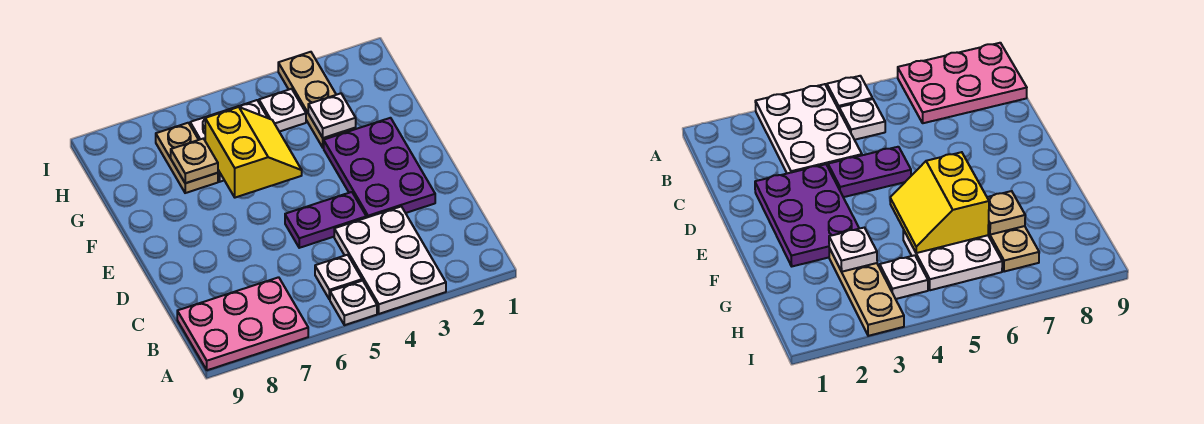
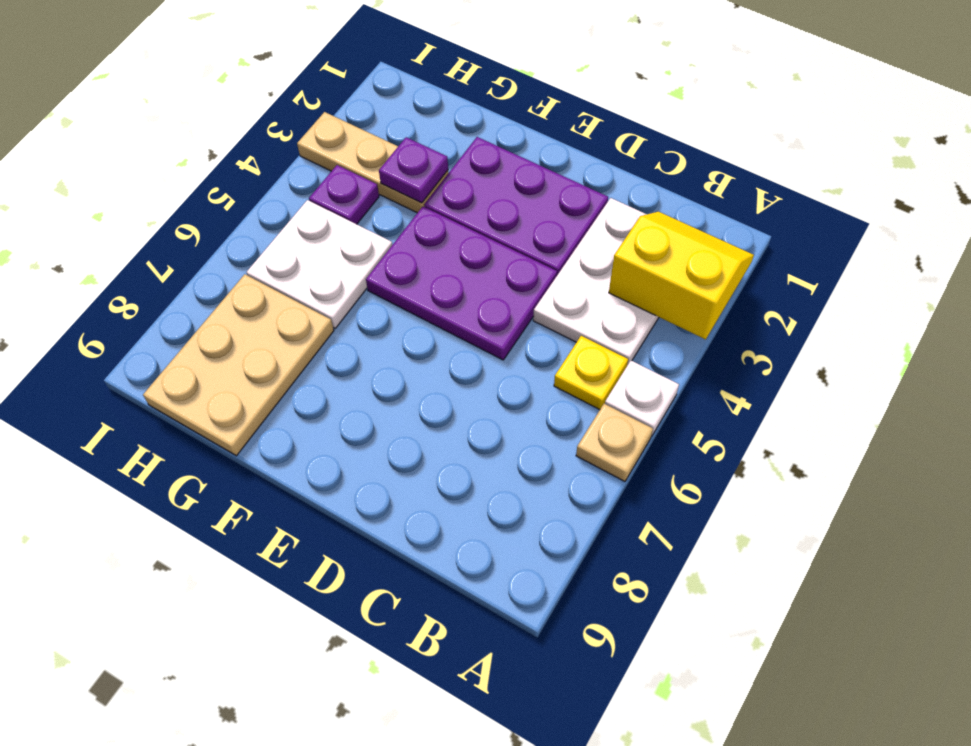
white 2x3 plate [334,207,446,314] -> white 2x3 plate turned to [533,198,659,365]
pink 2x3 plate [177,277,308,370] -> none
white 1x1 plate [315,255,362,299] -> yellow 1x1 plate [554,336,628,410]
purple 1x2 plate [285,192,366,248] -> purple 2x3 plate [366,207,557,360]
yellow 2x2 slope [205,107,302,198] -> yellow 2x2 slope moved to [609,212,754,339]
white 1x1 plate [308,93,356,138] -> purple 1x1 plate [379,137,448,203]
tan 1x2 plate [156,123,218,193] -> tan 2x3 plate [143,274,334,456]
tan 1x1 plate [171,139,218,183] -> tan 1x1 plate moved to [576,404,653,481]
white 1x1 plate [259,89,306,132] -> purple 1x1 plate [309,165,379,224]

